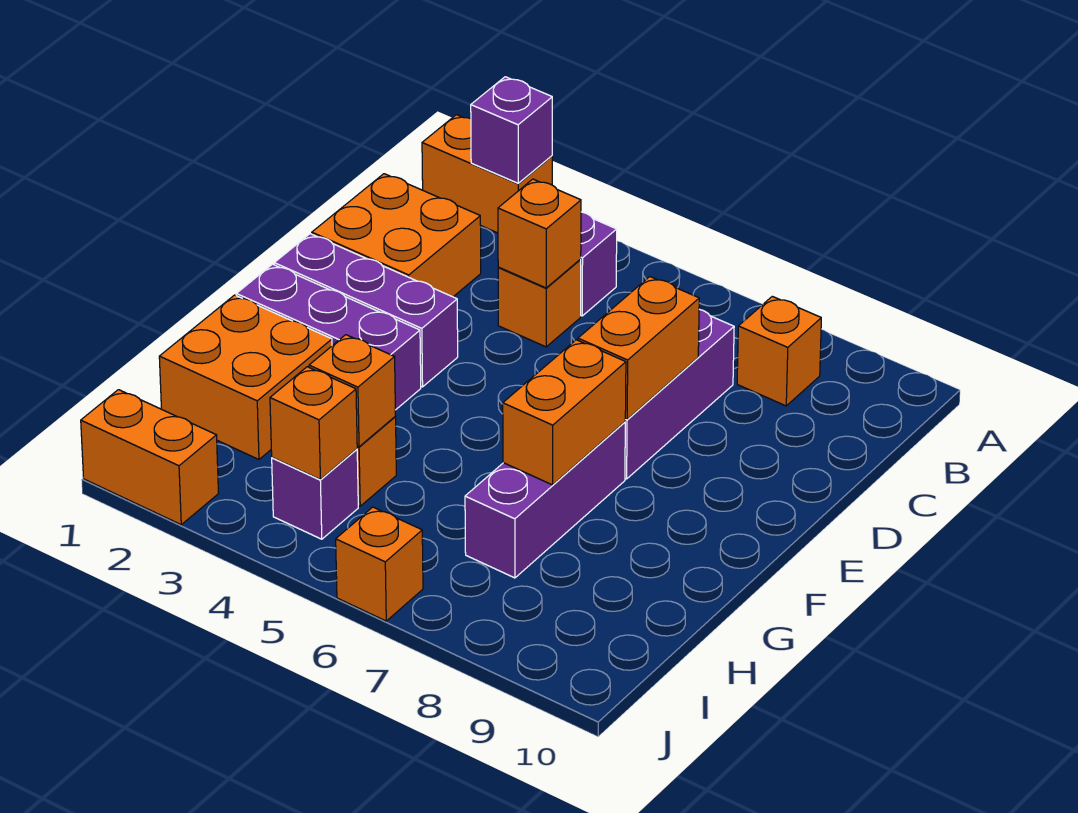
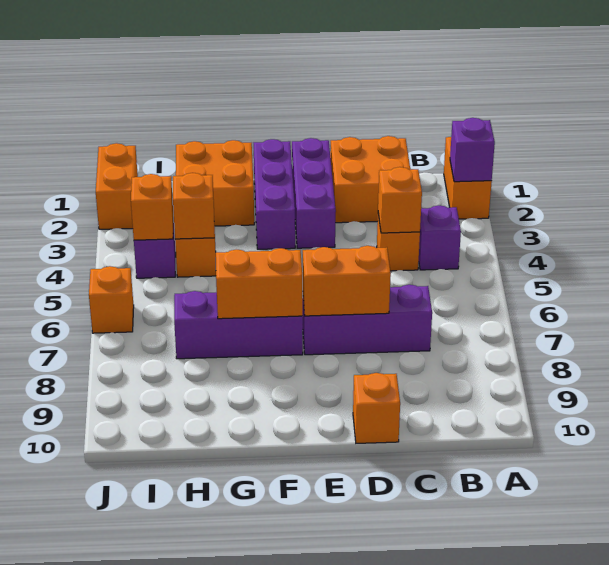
orange 1x1 brick [737,296,821,406] -> orange 1x1 brick moved to [353,373,400,443]

